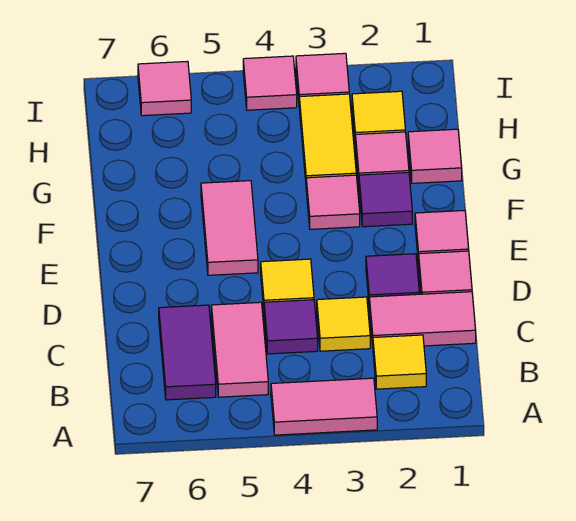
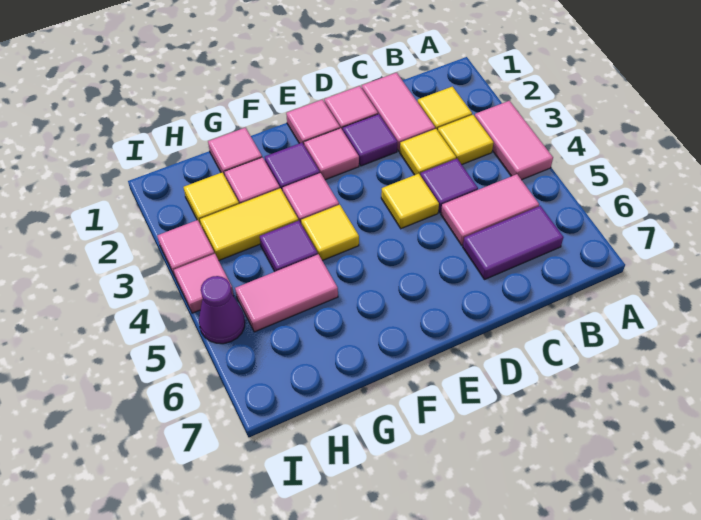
none -> yellow 1x1 tile [438,115,494,164]
pink 1x2 tile [201,181,258,275] -> pink 1x2 tile moved to [235,254,338,332]
none -> yellow 1x1 tile [301,205,359,261]
none -> purple 1x1 tile [260,221,318,271]
none -> purple 1x1 cone [199,276,245,344]
pink 1x1 tile [138,61,191,116] -> pink 1x1 tile moved to [304,128,359,180]

